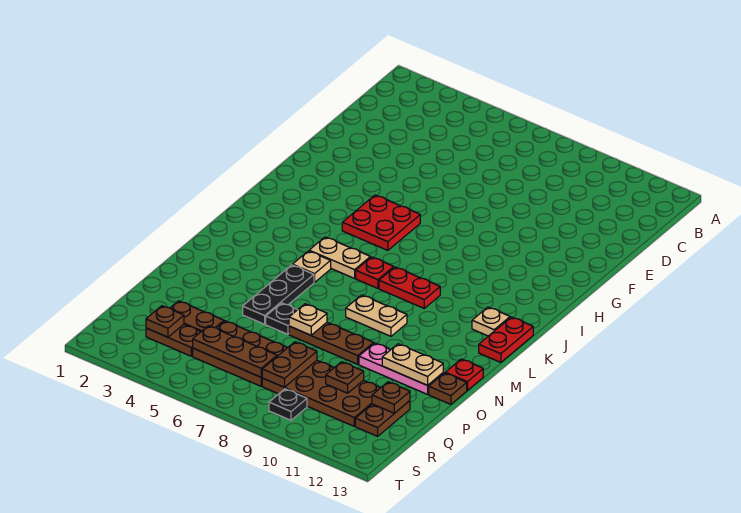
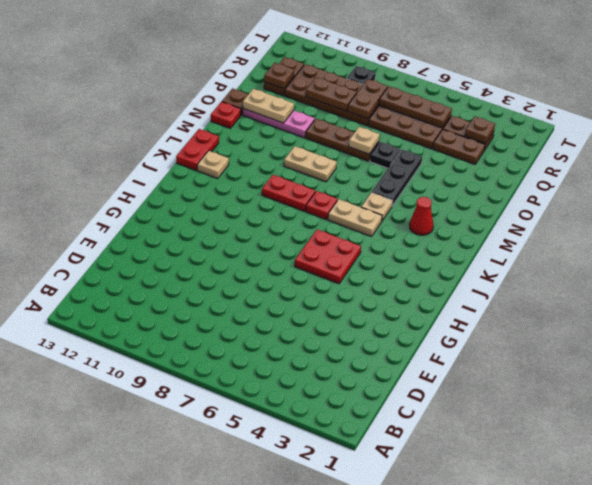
none -> red 1x1 cone [410,197,433,235]
brown 1x1 plate [326,362,364,393] -> brown 1x2 plate [306,77,357,111]

